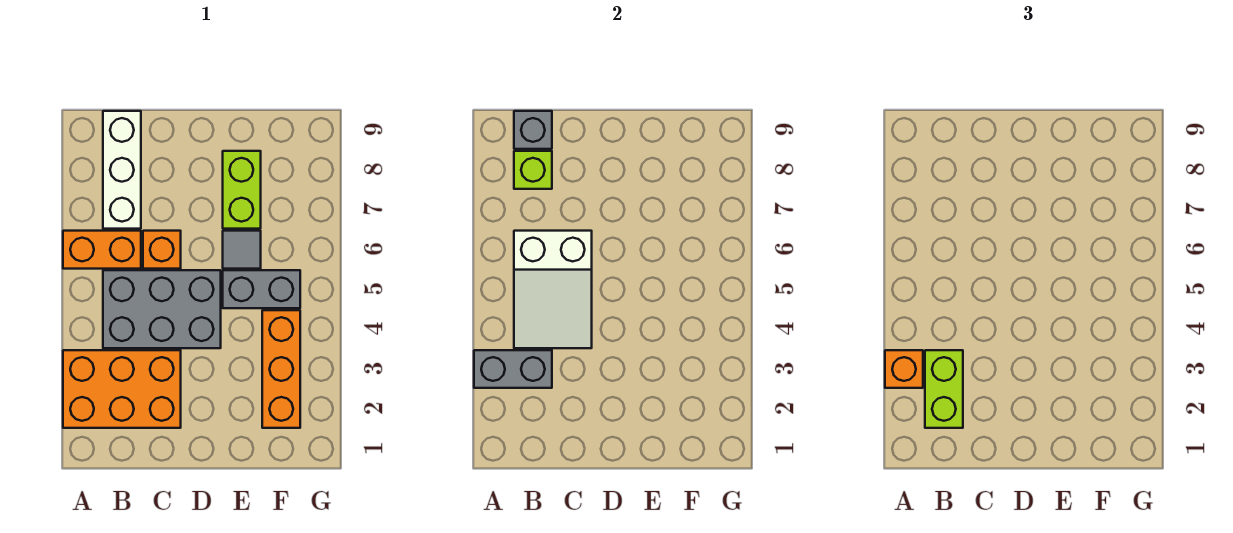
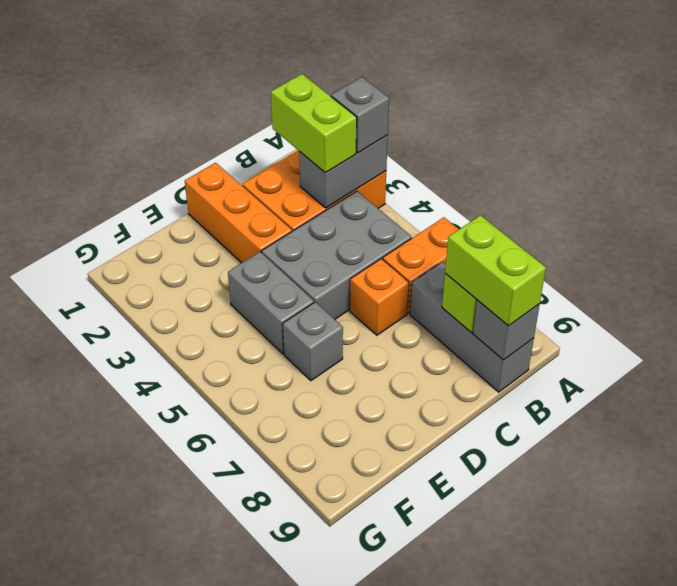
orange 1x1 brick [885,350,923,388] -> grey 1x1 brick [331,77,389,153]
white 2x3 slope [514,231,592,348] -> none
white 1x3 brick [103,111,141,229] -> grey 1x3 brick [410,262,534,392]
grey 1x2 brick [223,270,300,308] -> grey 1x2 brick turned to [228,252,314,354]
grey 1x1 tile [223,231,261,269] -> grey 1x1 brick [283,302,343,381]
lime 1x2 brick [223,151,261,229] -> lime 1x2 brick moved to [445,215,546,326]
orange 1x3 brick [262,310,300,428] -> orange 1x3 brick moved to [185,163,292,263]

